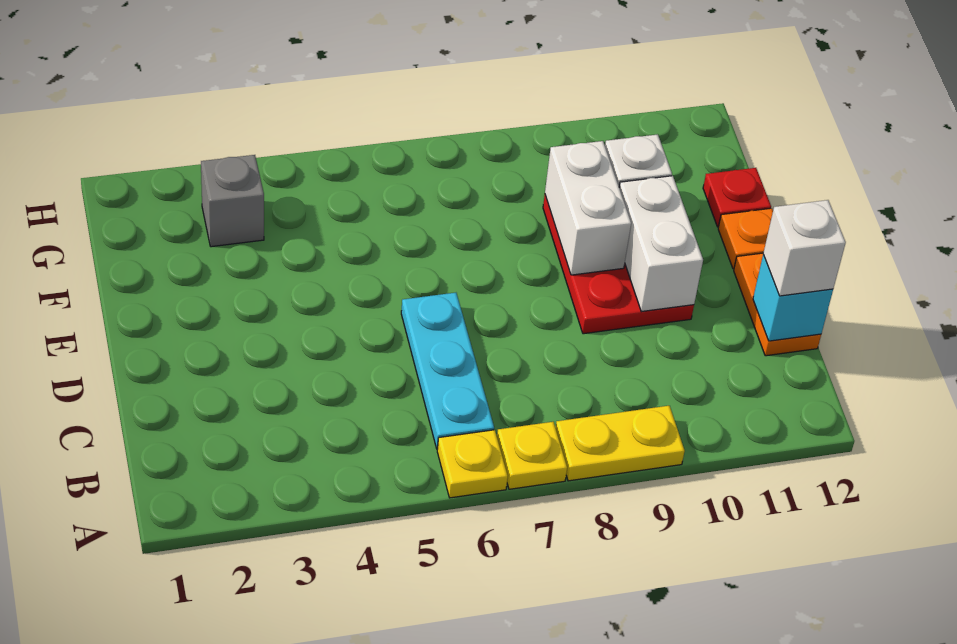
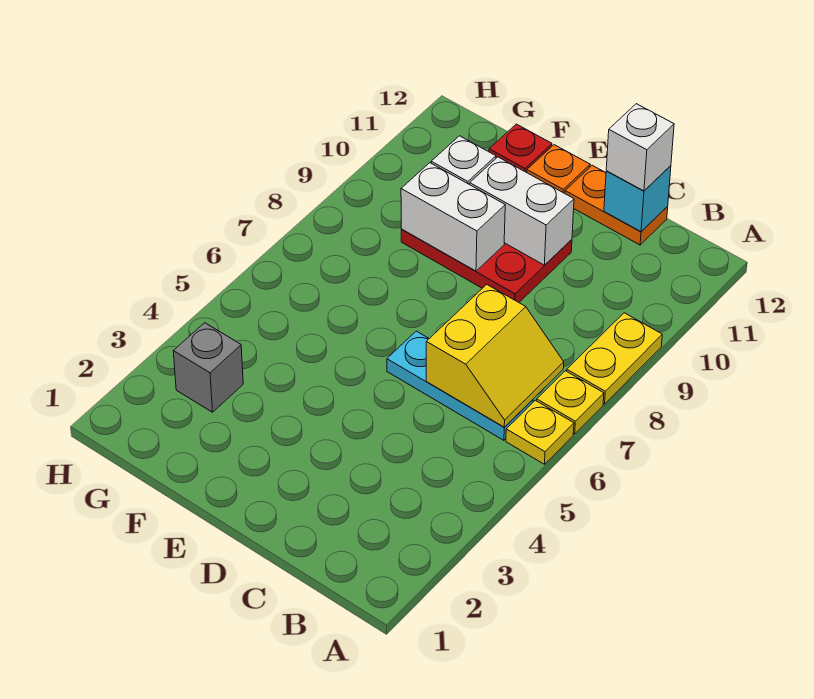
none -> yellow 2x2 slope [426,285,564,427]

